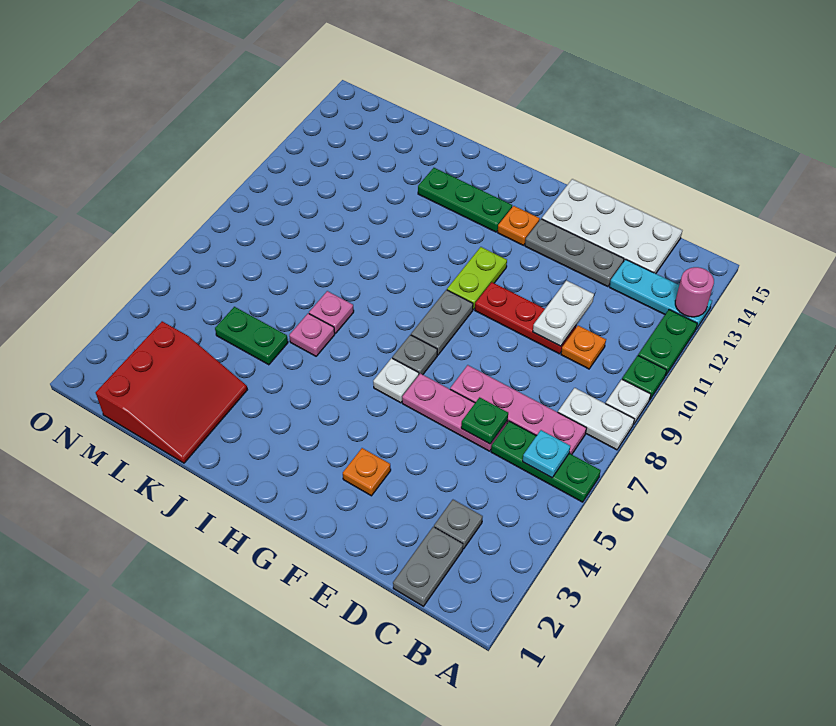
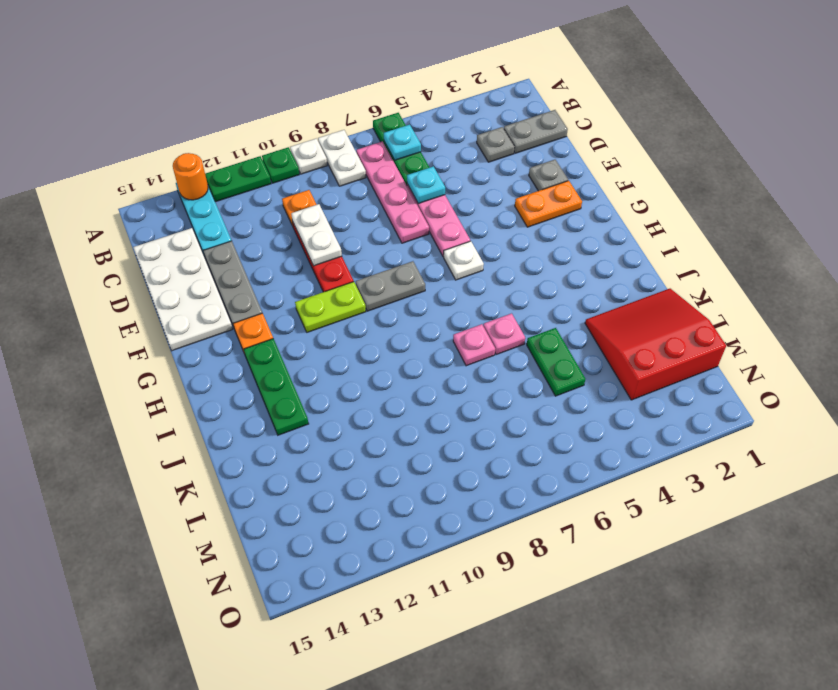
pink 1x1 round brick [675,267,714,317] -> orange 1x1 round brick [173,153,208,200]
green 1x1 plate [461,397,508,444] -> cyan 1x1 plate [407,166,445,204]
white 1x2 plate [533,280,594,346] -> white 1x2 plate turned to [291,204,342,266]
orange 1x1 plate [343,448,391,496] -> orange 1x2 plate [515,181,582,227]
grey 1x1 plate [392,335,437,375] -> grey 1x1 plate moved to [529,160,568,191]

